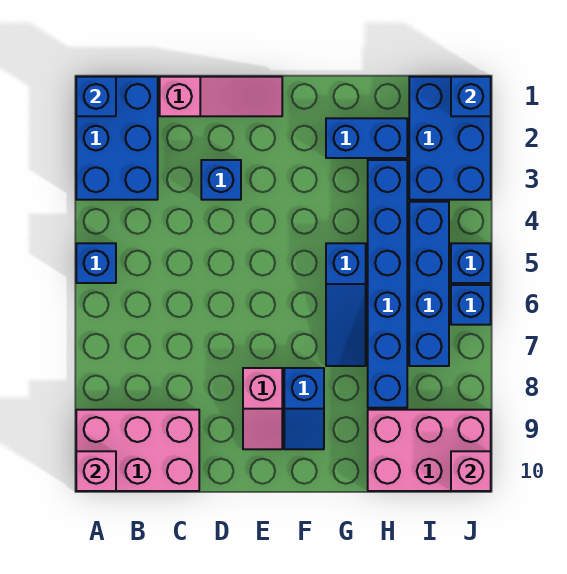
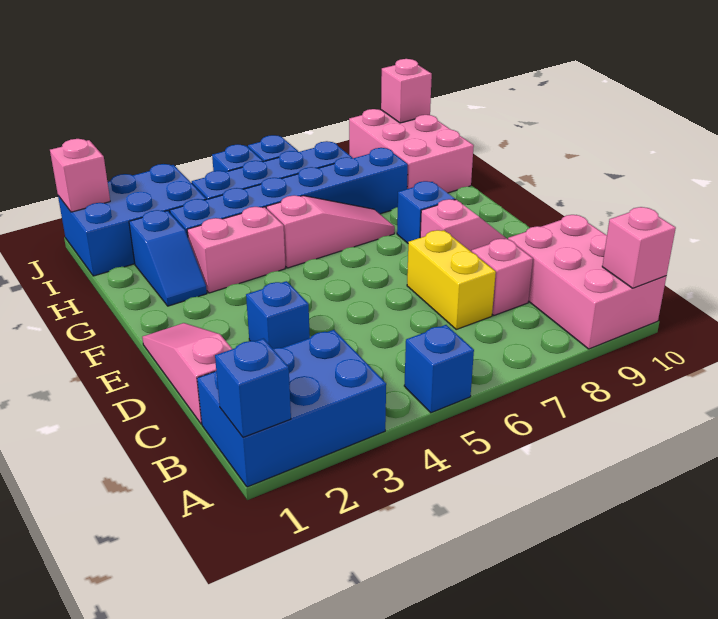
none -> yellow 1x2 brick [407,230,496,329]
none -> pink 1x1 brick [471,238,533,315]
blue 1x2 brick [326,118,407,158] -> blue 1x2 slope [129,210,207,306]
none -> pink 1x2 brick [187,207,286,293]
blue 1x3 slope [326,243,366,366] -> pink 1x3 slope [266,195,395,268]
blue 1x1 brick [451,77,491,116] -> pink 1x1 brick [50,139,110,212]

